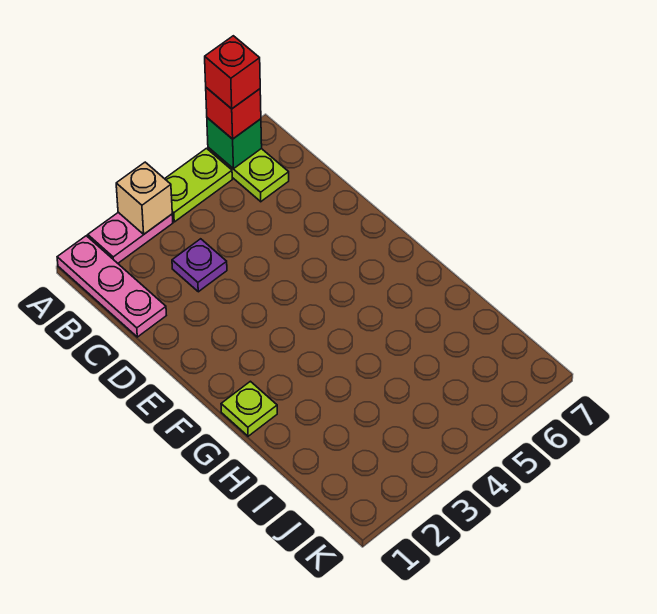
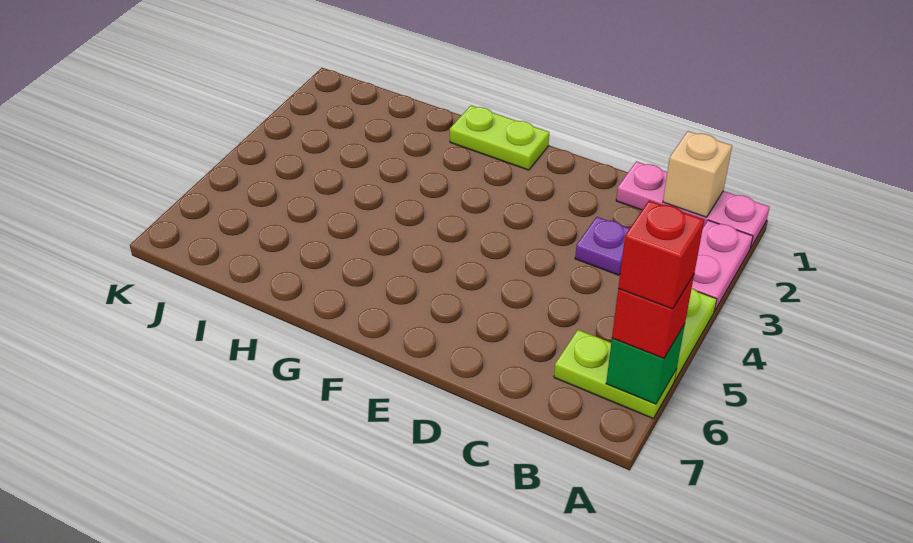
tan 1x1 brick [116,162,172,234] -> tan 1x1 brick moved to [663,131,732,217]
lime 1x1 plate [221,381,277,436] -> lime 1x2 plate [450,106,549,170]

